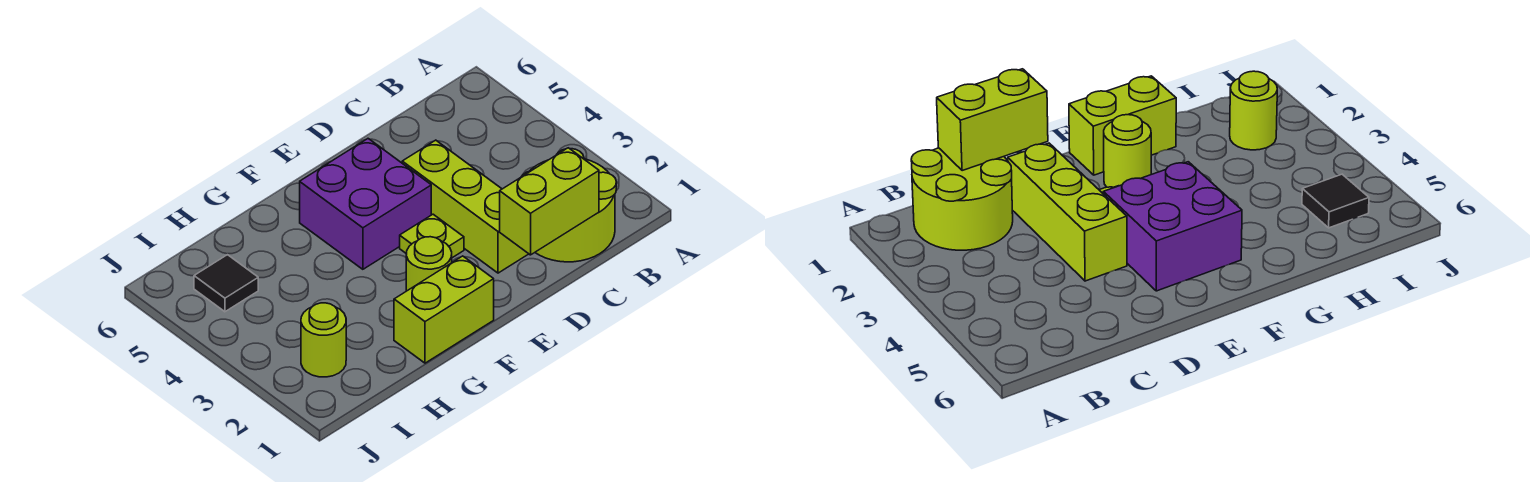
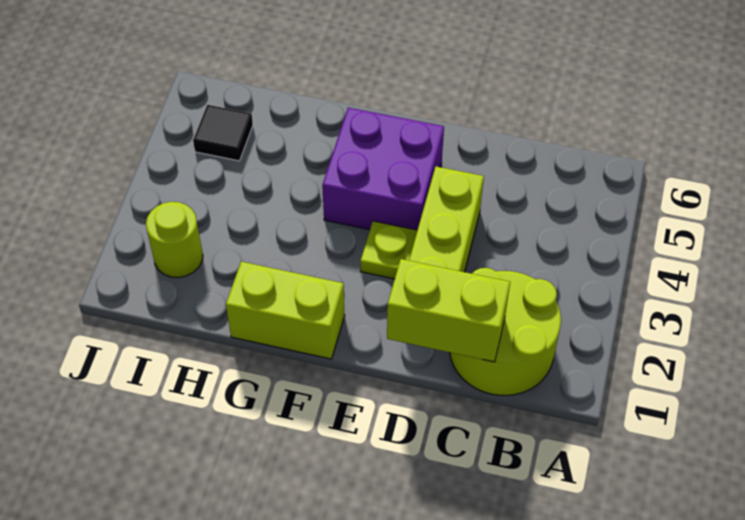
lime 1x1 round brick [406,237,452,291] -> none

